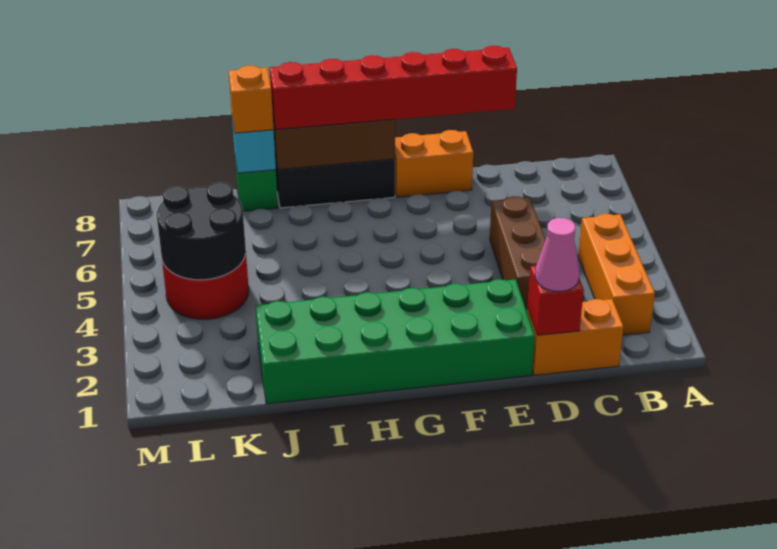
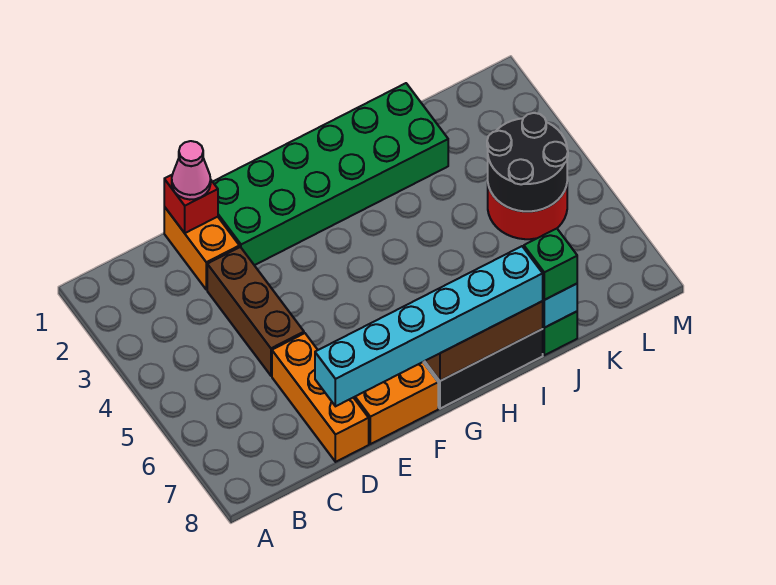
orange 1x3 brick [578,214,655,335] -> orange 1x3 brick moved to [272,333,369,462]
orange 1x2 brick [527,299,624,375] -> orange 1x2 brick turned to [164,207,239,290]
red 1x6 brick [270,46,517,130] -> cyan 1x6 brick [315,246,543,406]
orange 1x1 brick [229,65,274,133] -> green 1x1 brick [524,229,577,300]

